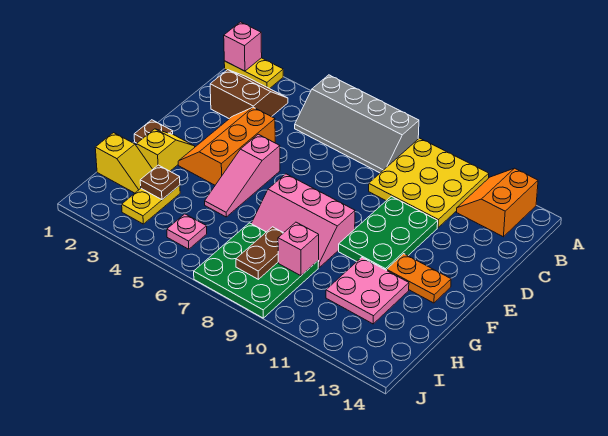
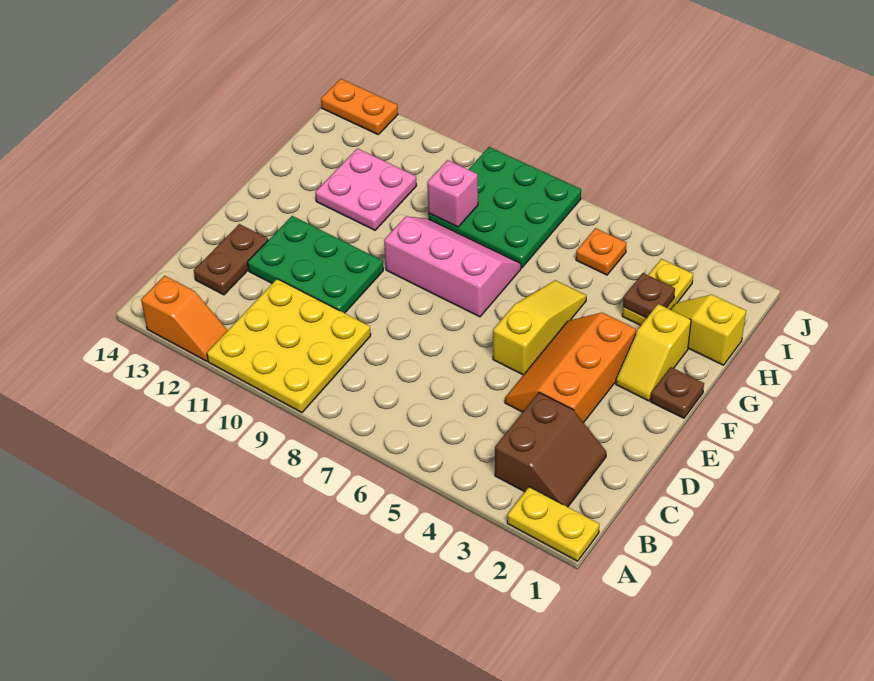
pink 1x1 brick [224,22,262,71] -> none
grey 2x4 slope [295,75,419,173] -> none
orange 2x2 slope [457,168,538,237] -> orange 1x2 slope [141,276,228,361]
brown 2x2 slope [210,70,288,119] -> brown 2x2 slope turned to [495,393,606,507]
orange 2x3 slope [178,107,275,185] -> orange 2x3 slope turned to [505,313,636,422]
green 2x3 plate [339,196,438,270] -> green 2x3 plate turned to [248,216,383,313]
pink 1x3 slope [205,134,280,217] -> yellow 1x3 slope [493,280,587,375]
orange 1x2 plate [387,254,451,303] -> orange 1x2 plate moved to [321,79,398,134]
brown 1x2 plate [236,227,283,279] -> brown 1x2 plate moved to [194,224,268,295]
pink 1x1 plate [167,214,207,249] -> orange 1x1 plate [576,228,627,275]

